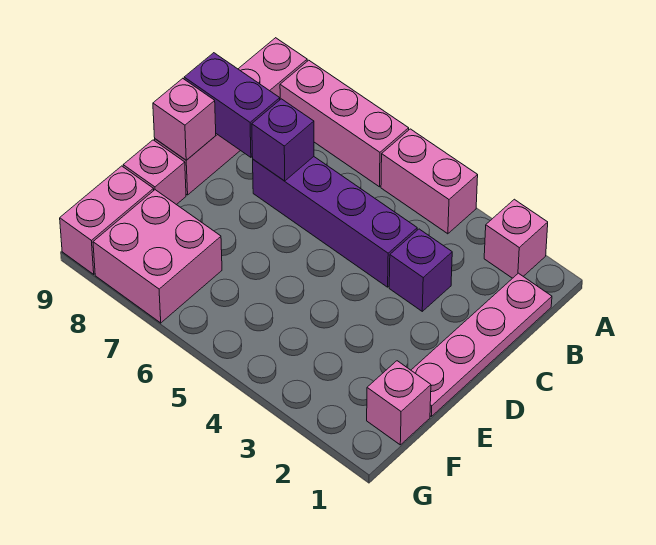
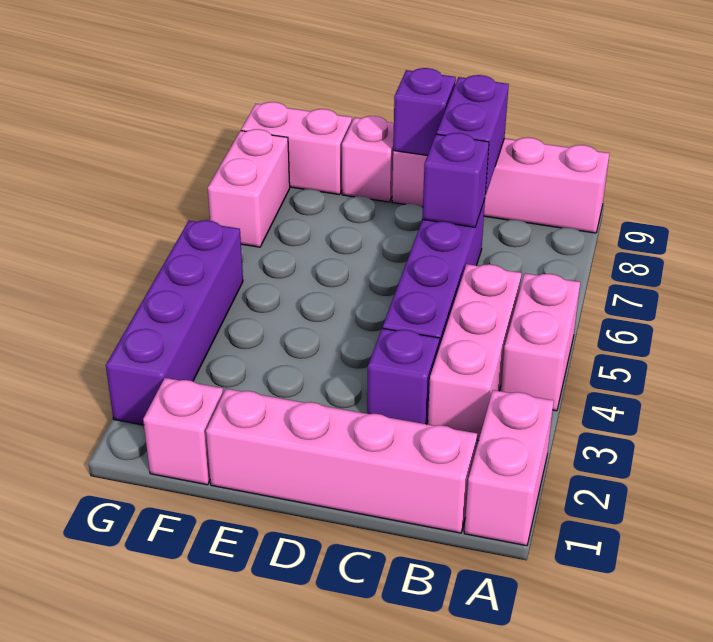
pink 1x1 brick [484,199,548,278] -> pink 1x2 brick [464,390,554,546]
pink 1x3 brick [280,60,409,187] -> pink 1x3 brick moved to [428,264,522,441]
pink 1x4 plate [411,273,552,416] -> pink 1x4 brick [206,389,477,533]
pink 1x1 brick [153,78,216,160] -> purple 1x1 brick [393,68,456,155]
pink 2x2 brick [93,190,222,323] -> pink 1x2 brick [208,129,290,247]
none -> purple 1x4 brick [106,220,243,425]

